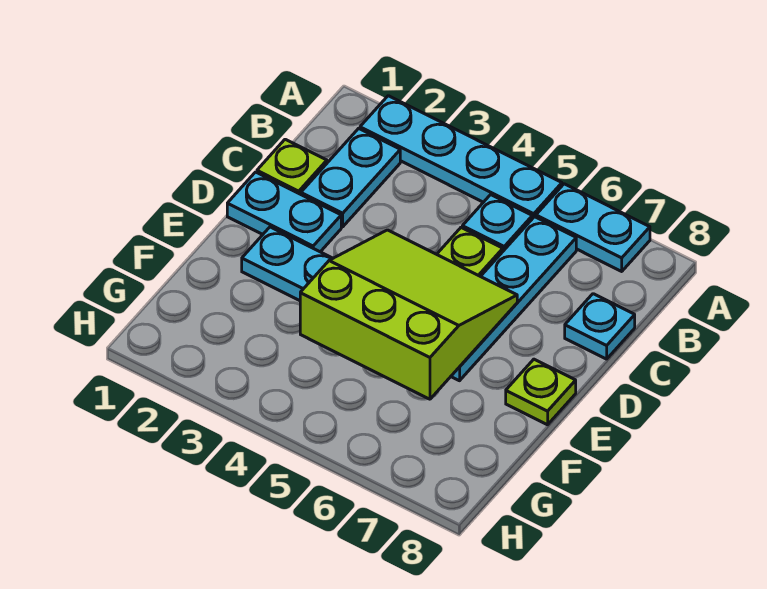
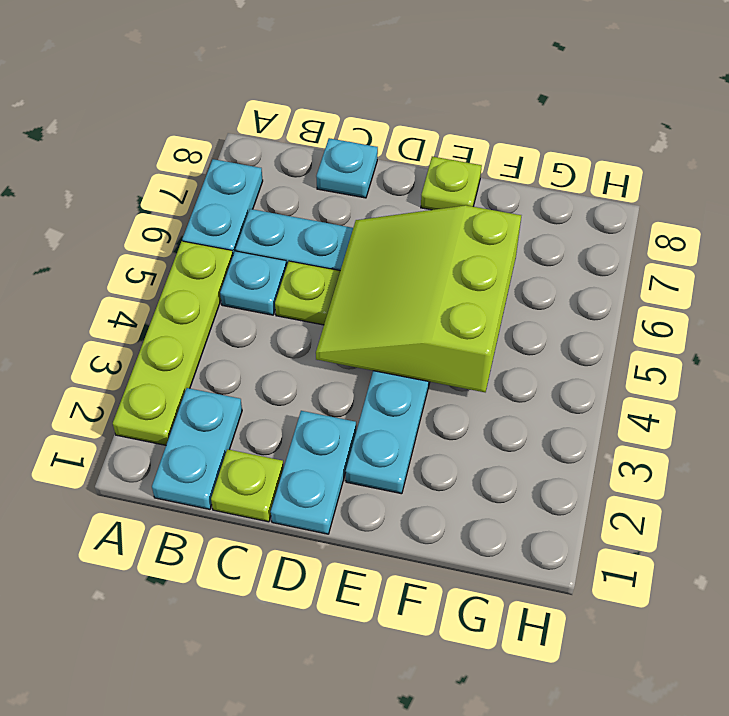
cyan 1x4 plate [360,96,562,219] -> lime 1x4 plate [113,241,233,445]
cyan 1x2 plate [301,128,400,227] -> cyan 1x2 plate turned to [152,388,242,509]

